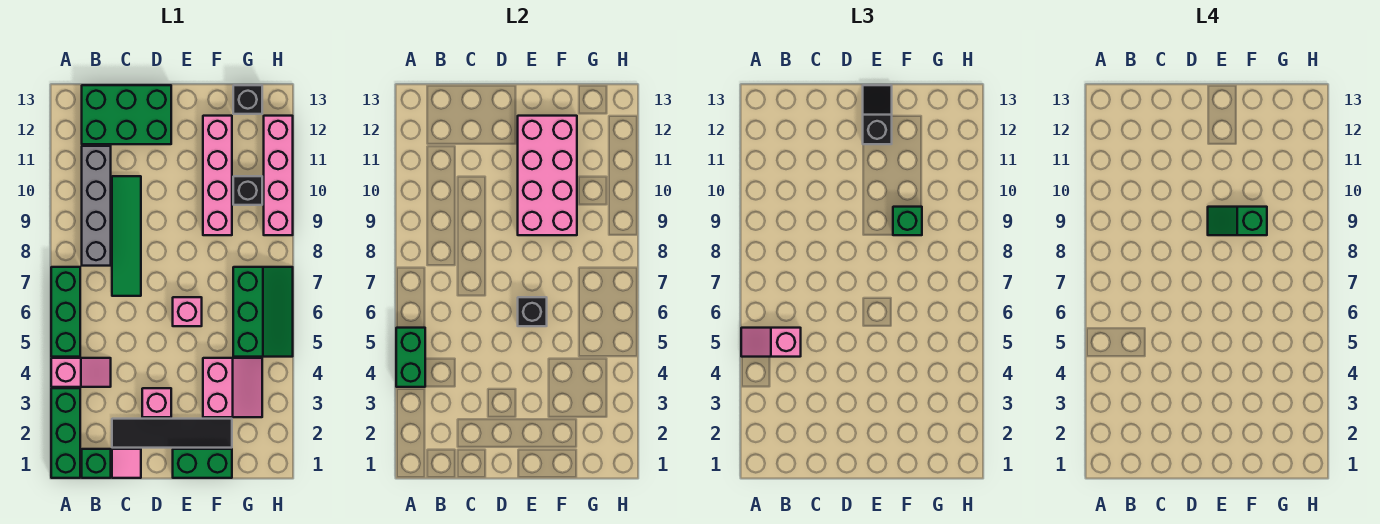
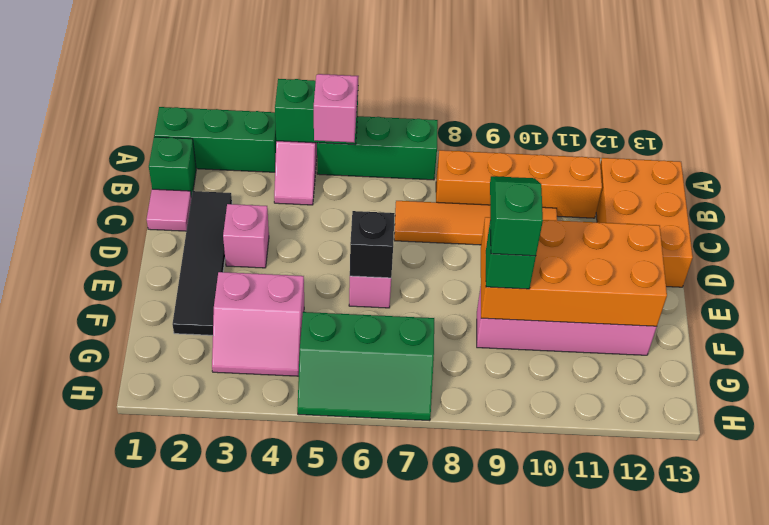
grey 1x4 brick [82,146,111,266] -> orange 1x4 brick [436,150,602,218]
green 2x3 brick [82,85,171,144] -> orange 2x3 brick [596,158,693,287]
green 1x4 tile [112,176,141,296] -> orange 1x4 tile [394,201,557,245]
green 1x2 brick [173,449,232,478] -> none
pink 2x4 brick [518,116,577,235] -> orange 2x4 brick [481,217,667,326]
black 1x2 slope [863,85,892,144] -> none
black 1x1 brick [233,176,262,205] -> none
black 1x1 brick [233,85,262,114] -> none
pink 1x4 brick [264,116,293,235] -> none

